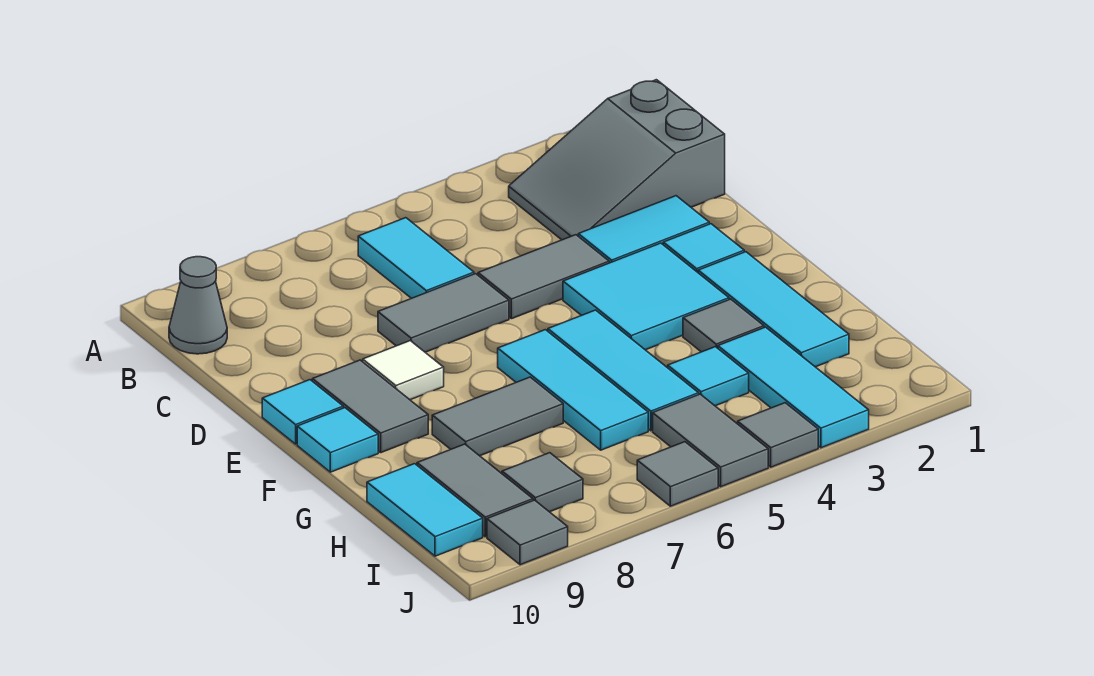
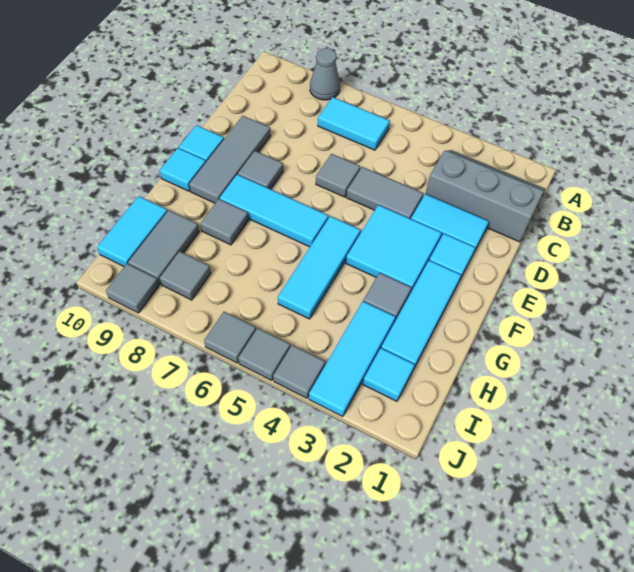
grey 2x3 slope [509,80,725,240] -> grey 2x3 slope turned to [426,150,545,242]
cyan 1x2 tile [358,218,474,298] -> cyan 1x2 tile turned to [318,97,390,150]
grey 1x1 cone [169,257,227,354] -> grey 1x1 cone moved to [310,48,340,100]
grey 1x2 tile [378,274,509,352] -> grey 1x1 tile [316,154,360,197]
white 1x1 tile [363,341,444,400] -> grey 1x1 tile [238,151,283,189]
grey 1x2 tile [312,360,428,453] -> grey 1x3 tile [189,116,270,203]
cyan 1x3 tile [498,330,648,450] -> cyan 1x3 tile turned to [220,175,328,247]
grey 1x2 tile [432,377,563,456] -> grey 1x1 tile [200,199,249,245]
cyan 1x1 tile [668,347,749,406] -> cyan 1x1 tile moved to [363,348,415,401]
grey 1x2 tile [653,394,768,487] -> grey 1x1 tile [238,328,290,381]

